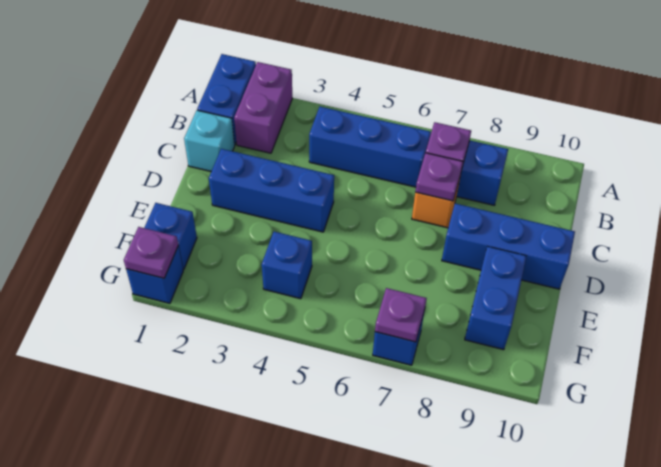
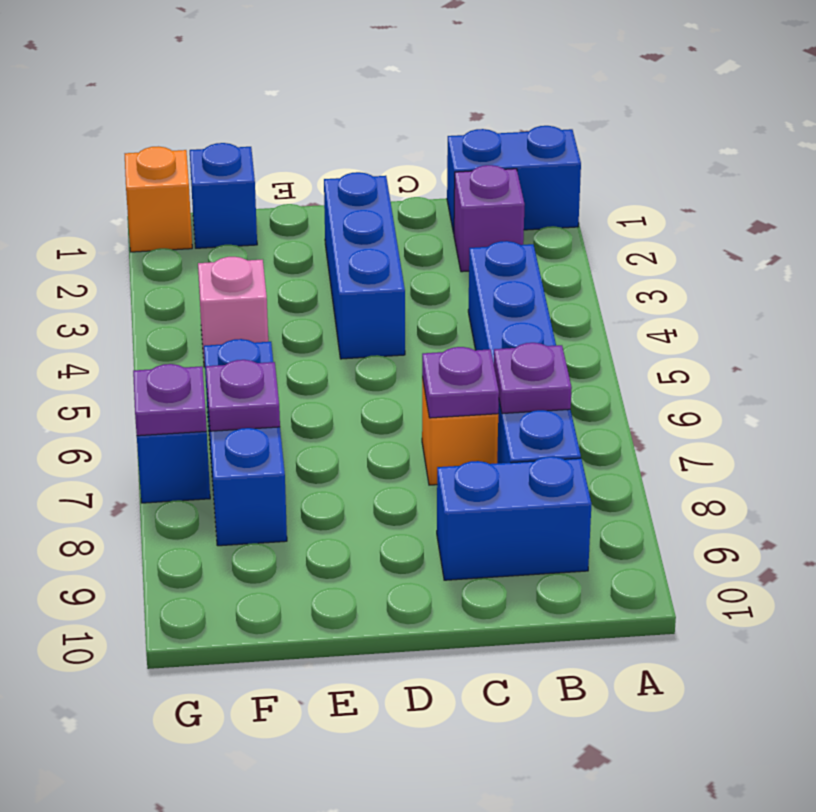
purple 1x2 brick [234,62,292,153] -> purple 1x1 brick [454,165,525,272]
cyan 1x1 brick [184,110,235,171] -> none
blue 1x3 brick [442,204,575,289] -> blue 1x3 brick moved to [204,339,287,546]
blue 1x2 brick [465,246,526,350] -> blue 1x2 brick moved to [437,456,592,580]
blue 1x1 brick [262,232,312,299] -> pink 1x1 brick [198,257,268,367]
blue 1x1 brick [126,246,183,303] -> orange 1x1 brick [125,146,192,252]
purple 1x1 plate [124,227,178,278] -> purple 1x1 plate moved to [206,360,280,431]

